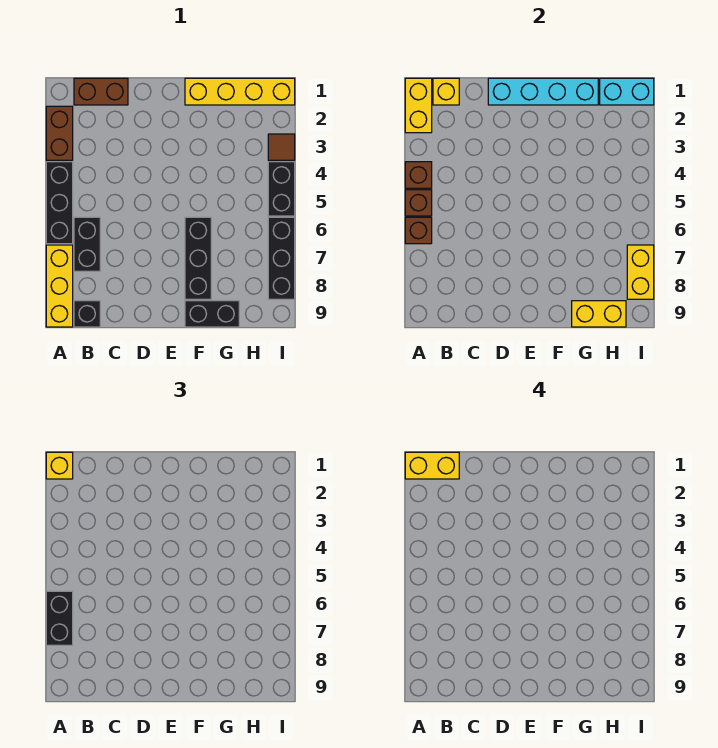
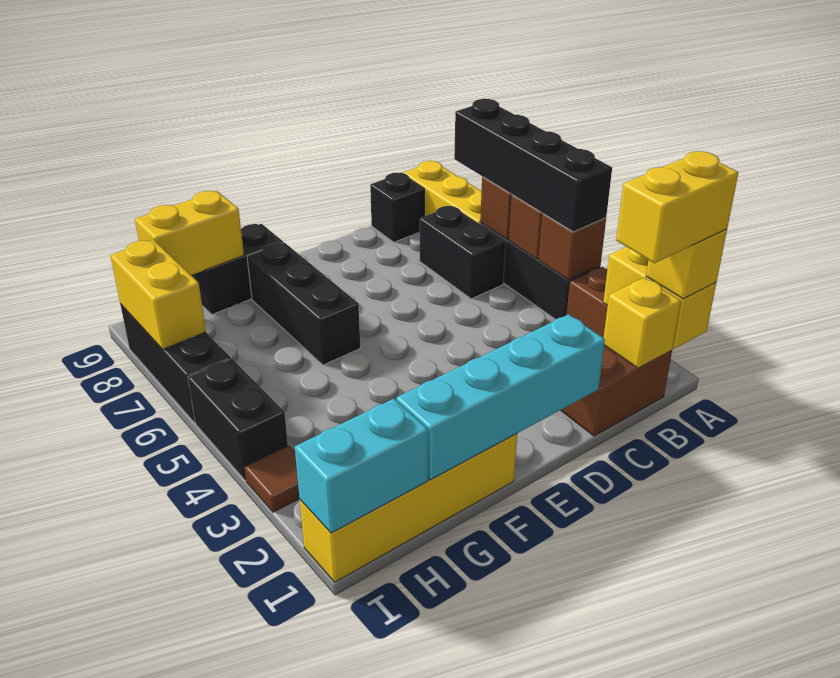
black 1x2 brick [46,591,73,645] -> black 1x4 brick [454,99,612,232]

